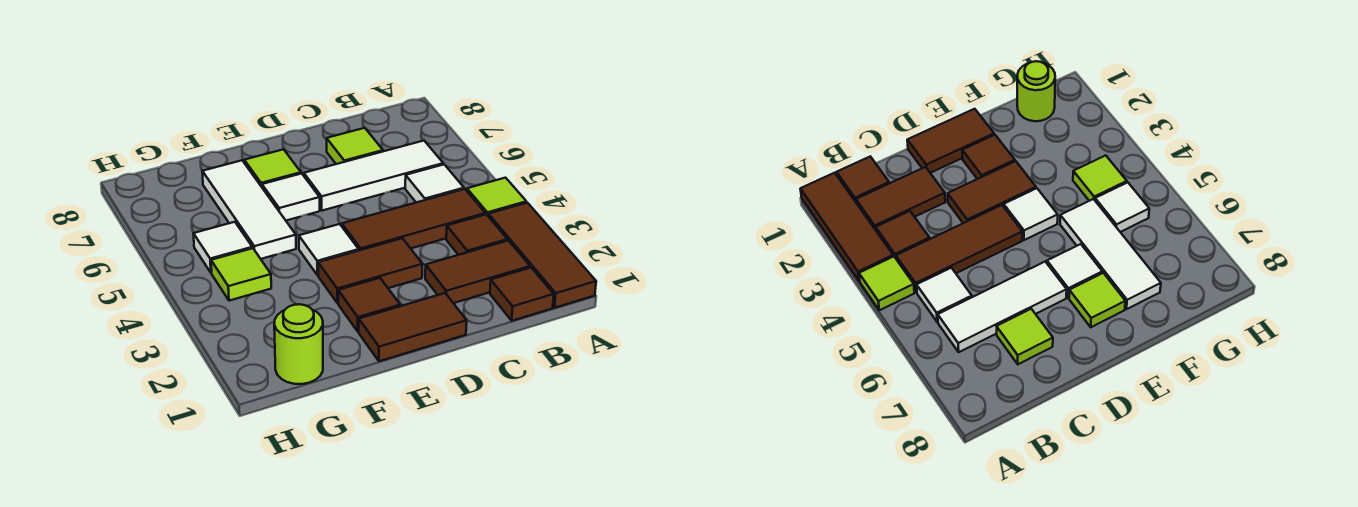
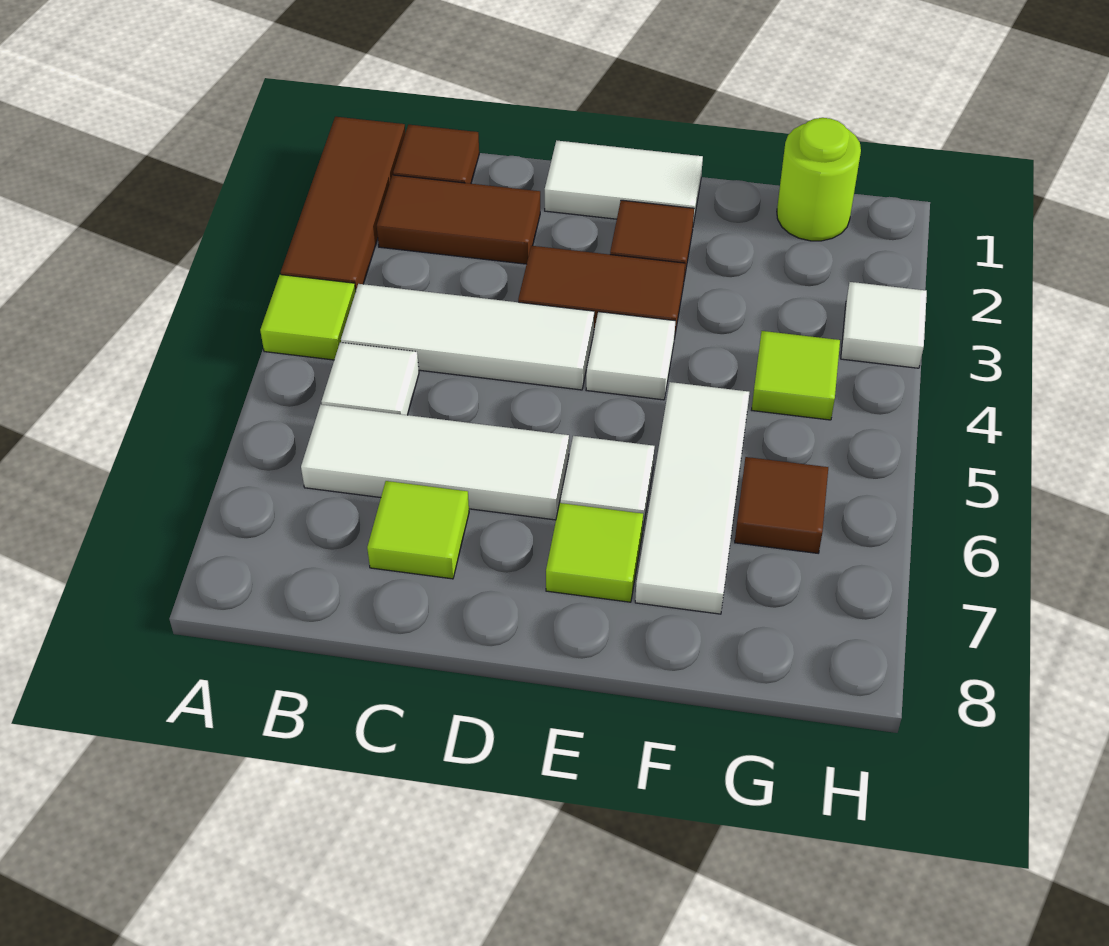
brown 1x1 tile [446,214,507,255] -> brown 1x1 tile moved to [735,457,828,553]
brown 1x3 tile [342,189,485,250] -> white 1x3 tile [341,284,594,390]
brown 1x2 tile [359,293,467,361] -> white 1x2 tile [545,140,703,224]
white 1x1 tile [193,222,252,273] -> white 1x1 tile moved to [841,282,927,368]

